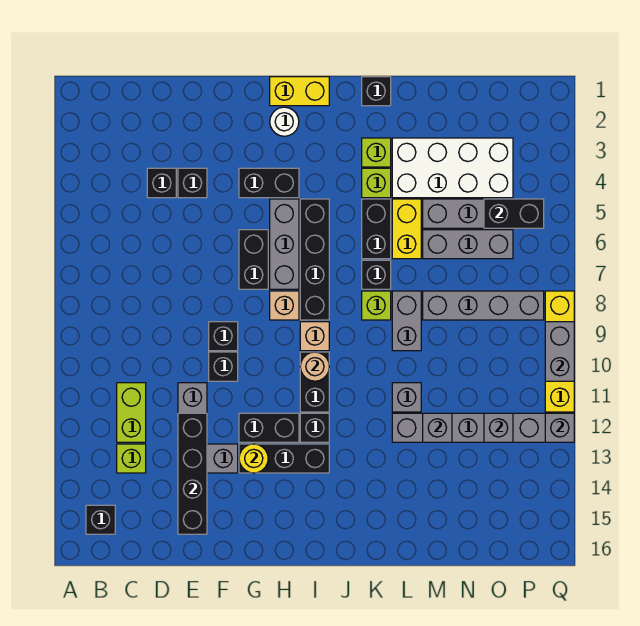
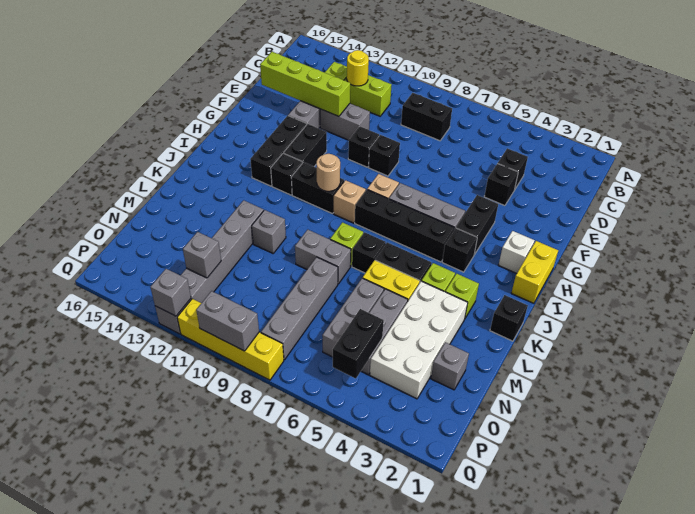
black 1x1 brick [86,505,115,534] -> black 1x1 brick moved to [442,228,477,272]
black 1x4 brick [178,413,207,534] -> lime 1x4 brick [260,52,350,116]
black 1x2 brick [239,230,268,289] -> black 1x2 brick moved to [401,93,452,141]
yellow 1x1 round brick [239,444,268,473] -> yellow 1x1 round brick moved to [347,50,369,86]
white 1x1 round brick [270,107,299,136] -> white 1x1 brick [499,231,535,273]
grey 1x1 brick [423,413,452,442] -> grey 1x1 brick moved to [431,342,469,390]

